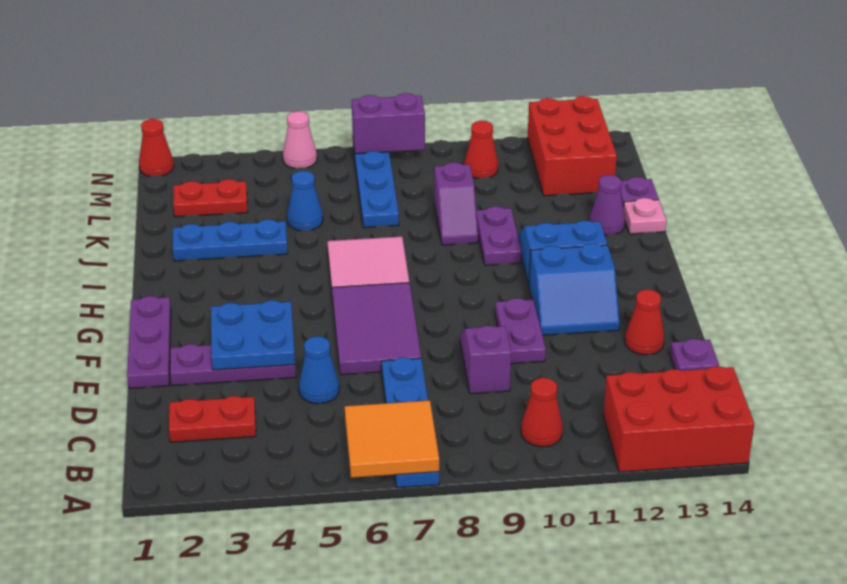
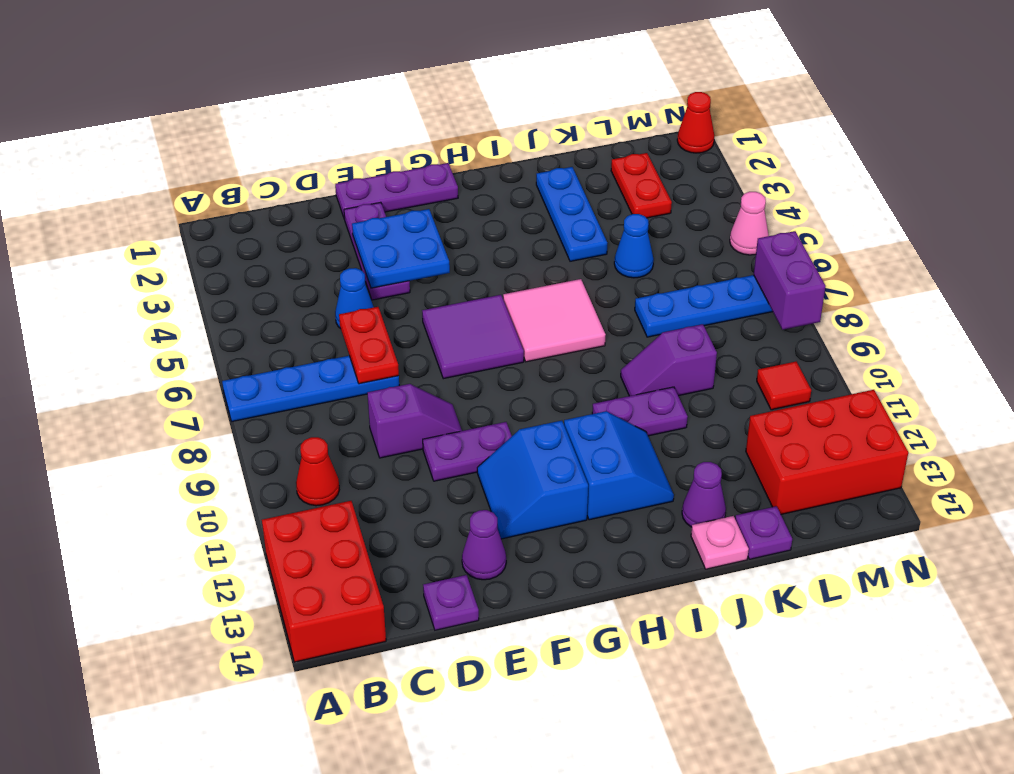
orange 2x2 tile [345,401,439,478] -> none
red 1x2 plate [169,396,256,442] -> red 1x2 plate moved to [339,307,399,384]
purple 2x3 tile [332,283,421,375] -> purple 2x2 tile [422,295,524,379]
red 1x1 cone [625,290,664,355] -> purple 1x1 cone [462,510,506,580]
red 1x1 cone [464,121,498,179] -> red 1x1 tile [757,362,811,410]

